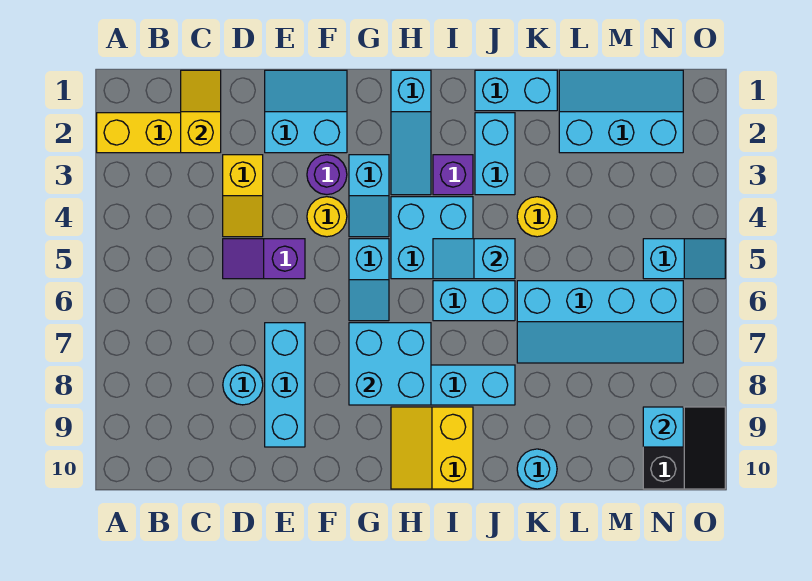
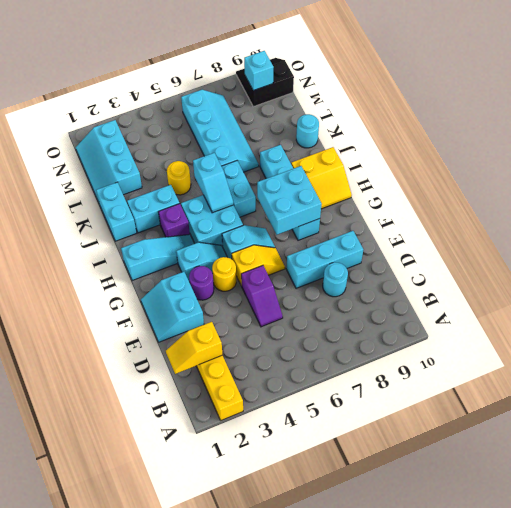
yellow 1x2 slope [223,155,263,237] -> yellow 1x2 slope moved to [232,245,285,286]
cyan 1x2 slope [643,239,725,279] -> none

